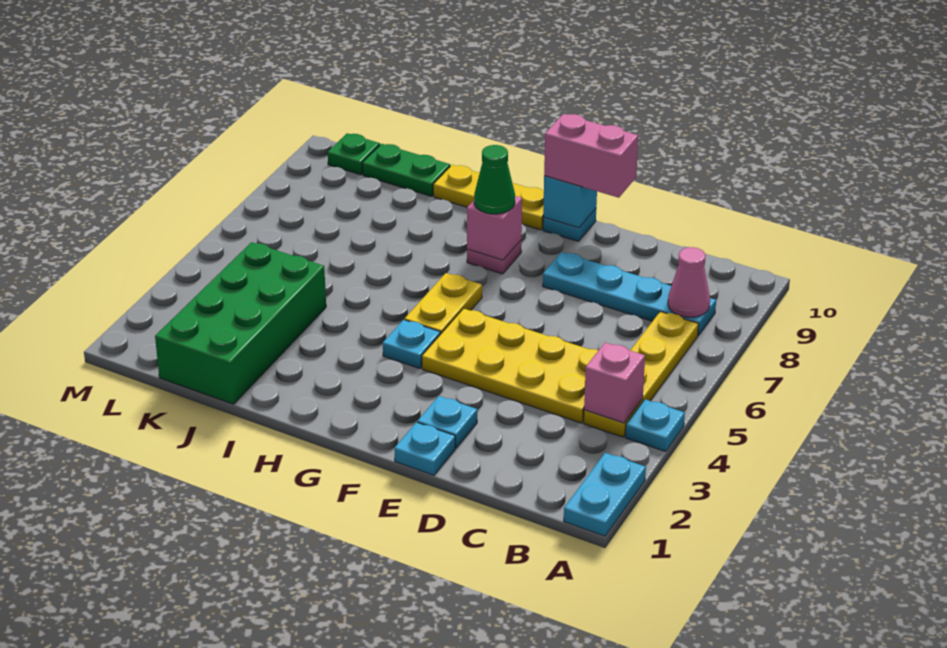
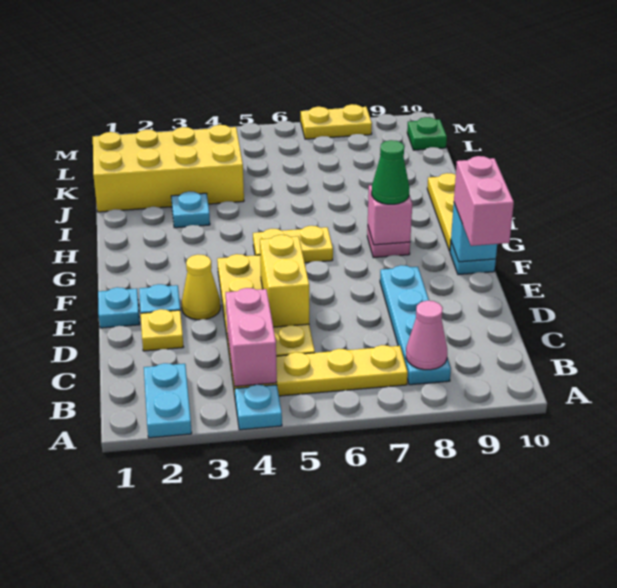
cyan 1x2 plate [564,453,646,536] -> cyan 1x2 plate turned to [144,363,192,438]
pink 1x1 brick [584,343,645,423] -> pink 1x2 brick [226,288,277,386]
none -> yellow 1x1 plate [141,309,183,351]
none -> yellow 1x2 brick [260,235,309,327]
none -> yellow 1x1 cone [182,254,221,320]
cyan 1x1 plate [383,320,440,369] -> cyan 1x1 plate moved to [171,191,210,228]
green 2x4 brick [155,242,326,404] -> yellow 2x4 brick [93,125,244,212]
green 1x2 plate [362,144,450,196] -> none
none -> yellow 1x2 plate [301,104,372,139]

